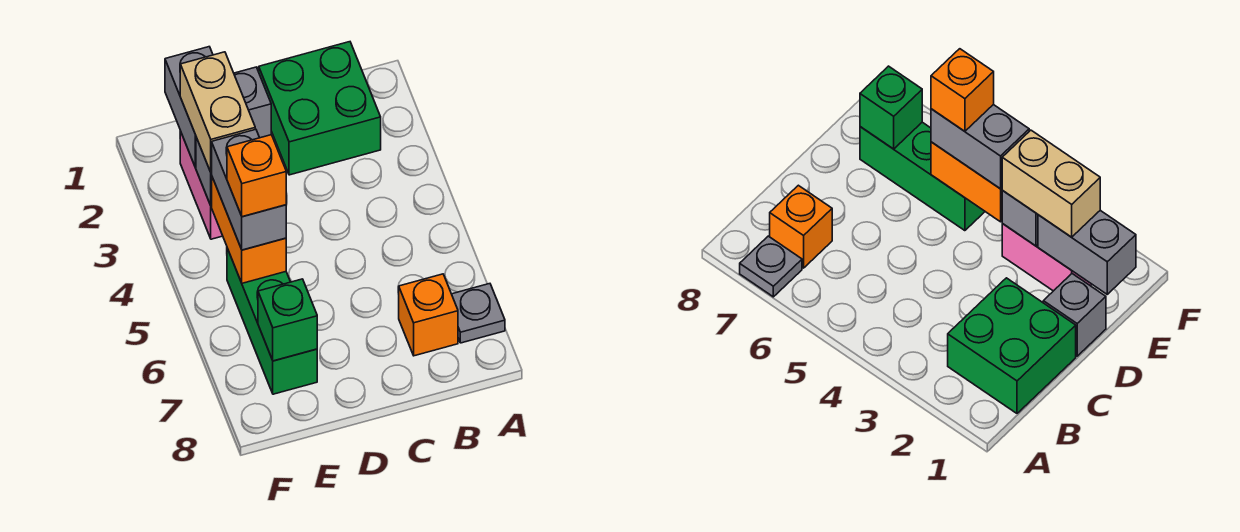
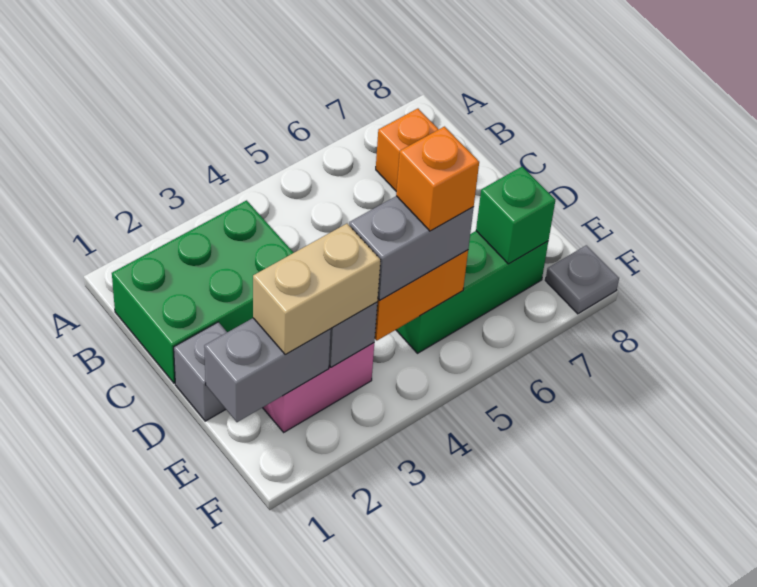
grey 1x1 plate [452,284,505,343] -> grey 1x1 plate moved to [545,245,619,314]
green 2x2 brick [259,42,381,175] -> green 2x3 brick [112,200,294,383]

